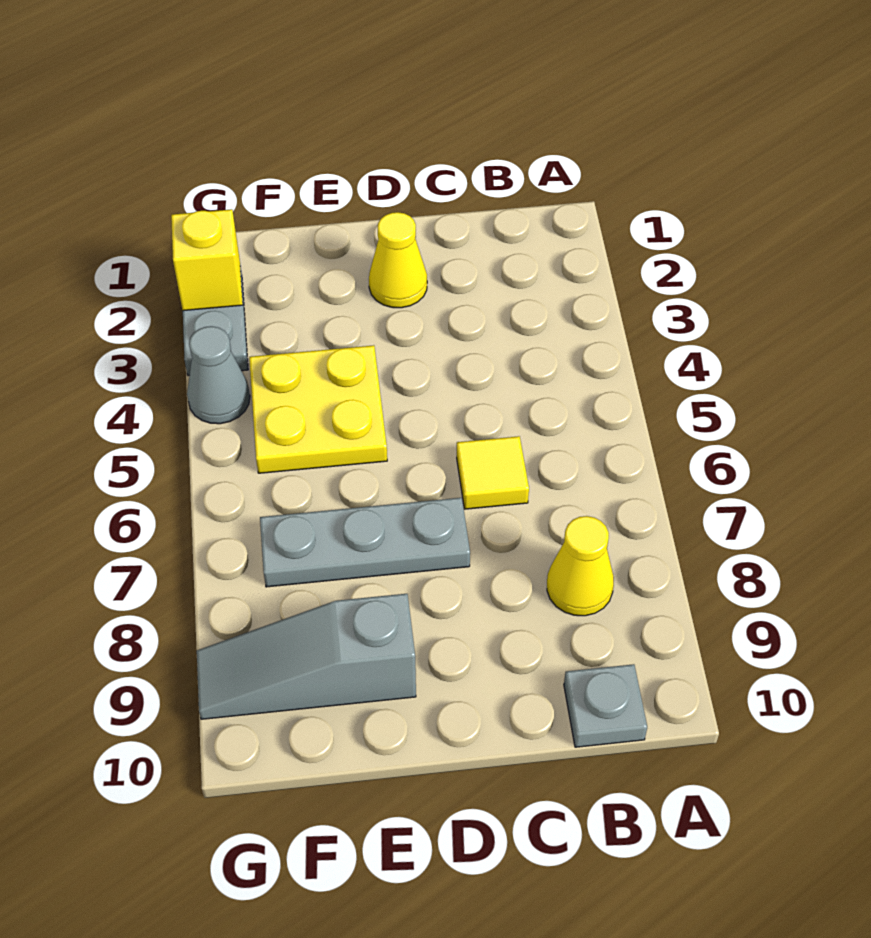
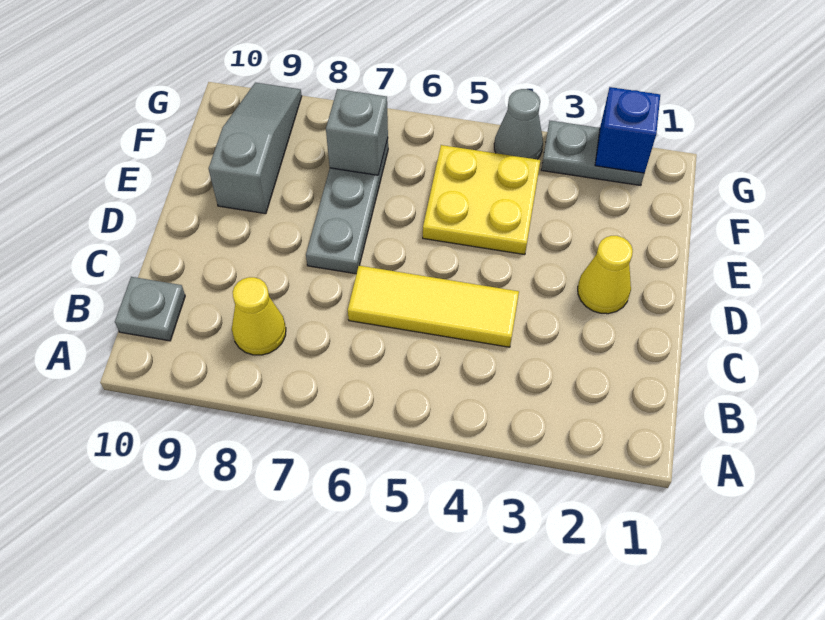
yellow 1x1 tile [457,436,529,509] -> yellow 1x3 tile [348,266,519,347]
none -> grey 1x1 brick [326,89,388,175]
yellow 1x1 brick [171,209,243,311] -> blue 1x1 brick [595,87,660,173]

